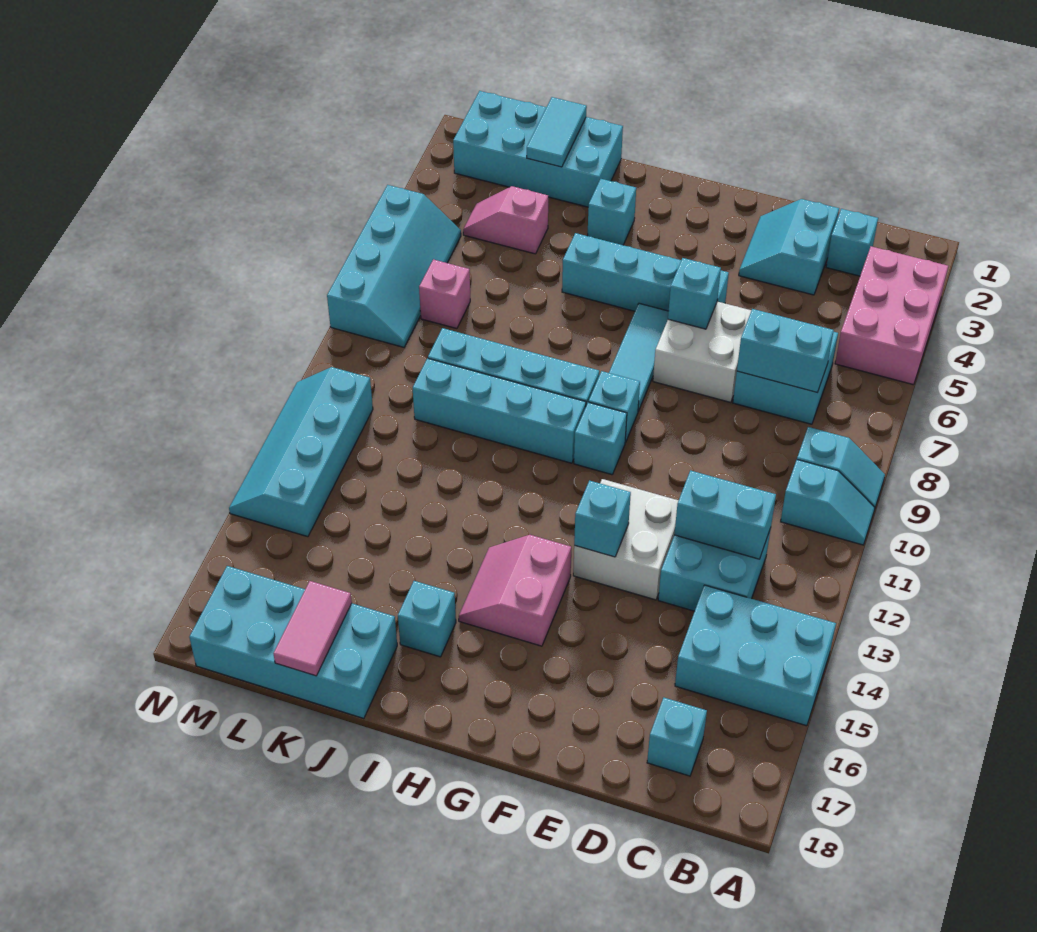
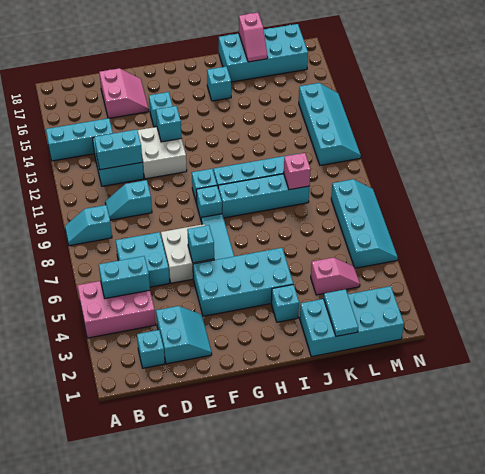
pink 2x3 brick [835,246,948,385] -> pink 2x3 brick turned to [77,281,156,338]
cyan 1x2 slope [781,460,875,545] -> cyan 1x2 slope moved to [105,180,152,220]
cyan 2x3 brick [675,585,836,726] -> cyan 1x3 brick [46,118,113,161]
cyan 1x2 brick [737,309,834,393] -> cyan 1x2 brick moved to [99,256,150,299]
cyan 1x1 brick [647,698,707,776] -> cyan 1x1 brick moved to [149,92,173,127]
cyan 1x4 brick [562,233,729,311] -> cyan 2x4 brick [193,248,293,316]
pink 2x2 slope [459,535,571,646] -> pink 2x2 slope moved to [99,68,149,118]
pink 1x2 tile [273,581,352,676] -> pink 1x2 slope [239,13,268,62]
pink 1x1 brick [419,259,470,329] -> pink 1x1 brick moved to [284,153,311,190]
cyan 2x4 slope [327,185,461,347] -> cyan 2x4 slope turned to [331,179,398,268]

